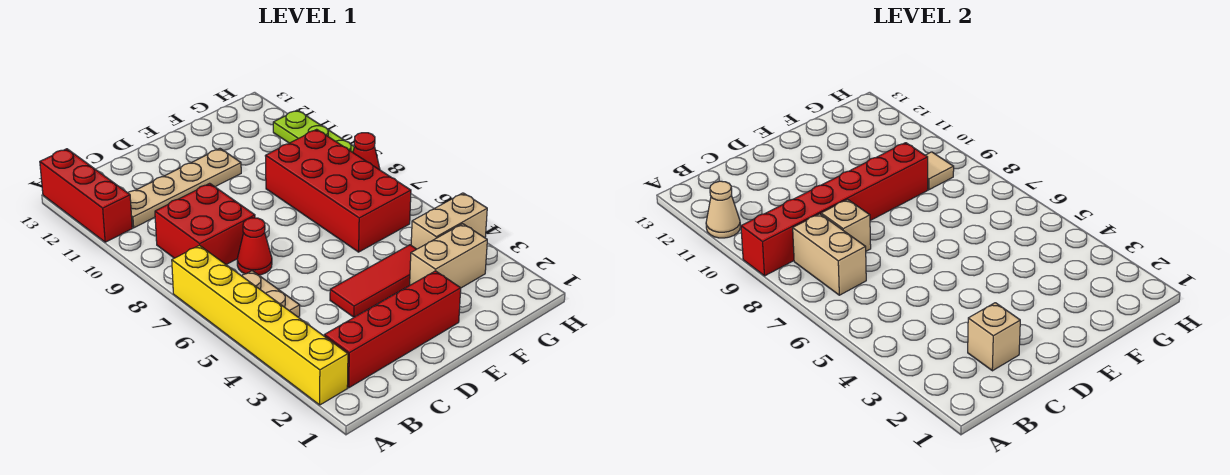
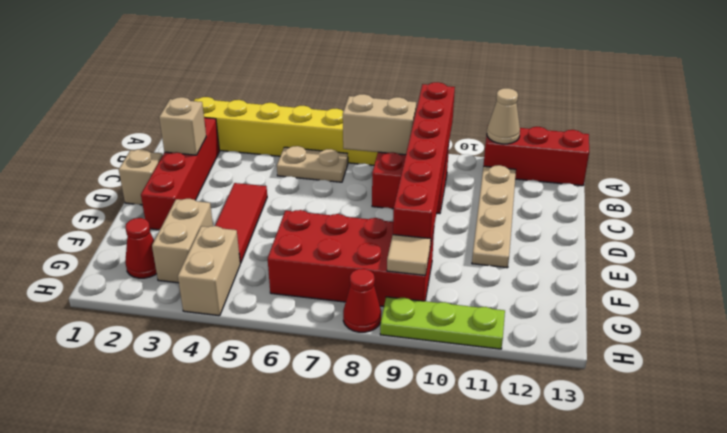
red 1x1 cone [237,218,272,275] -> red 1x1 cone moved to [125,218,157,278]
tan 1x1 brick [821,199,871,251] -> tan 1x1 brick moved to [119,149,163,205]

